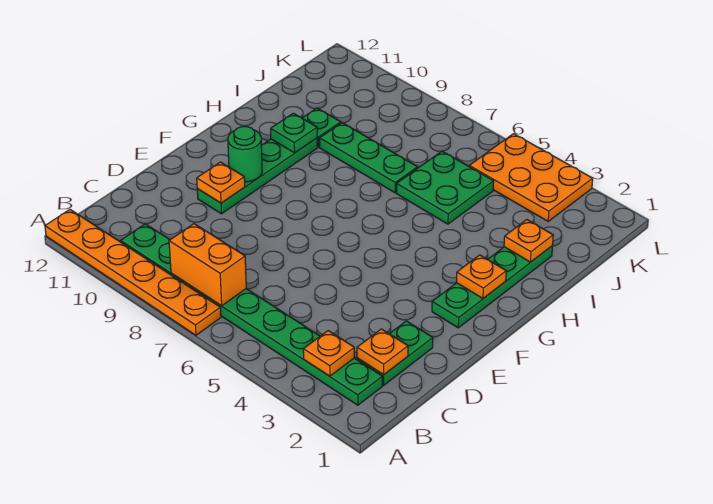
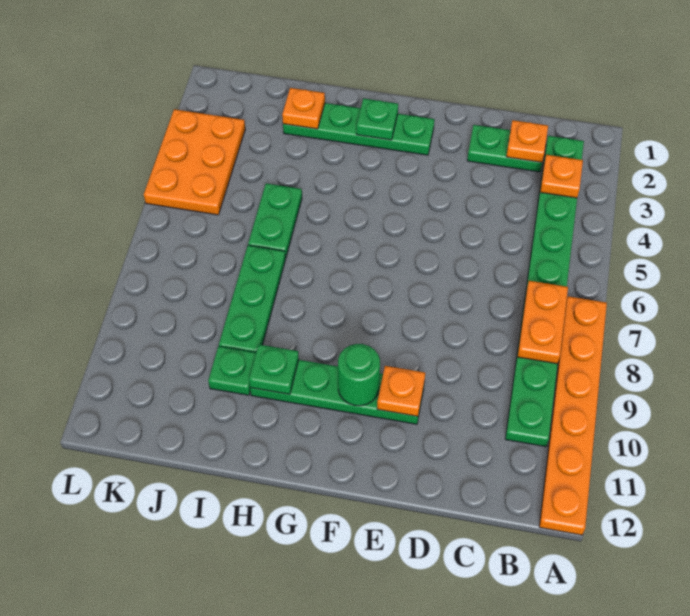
orange 1x2 brick [169,224,246,306] -> orange 1x2 plate [517,281,568,364]
orange 1x1 plate [456,255,506,298] -> green 1x1 plate [356,99,398,140]
green 2x2 plate [396,151,494,224] -> green 1x2 plate [248,183,302,258]

